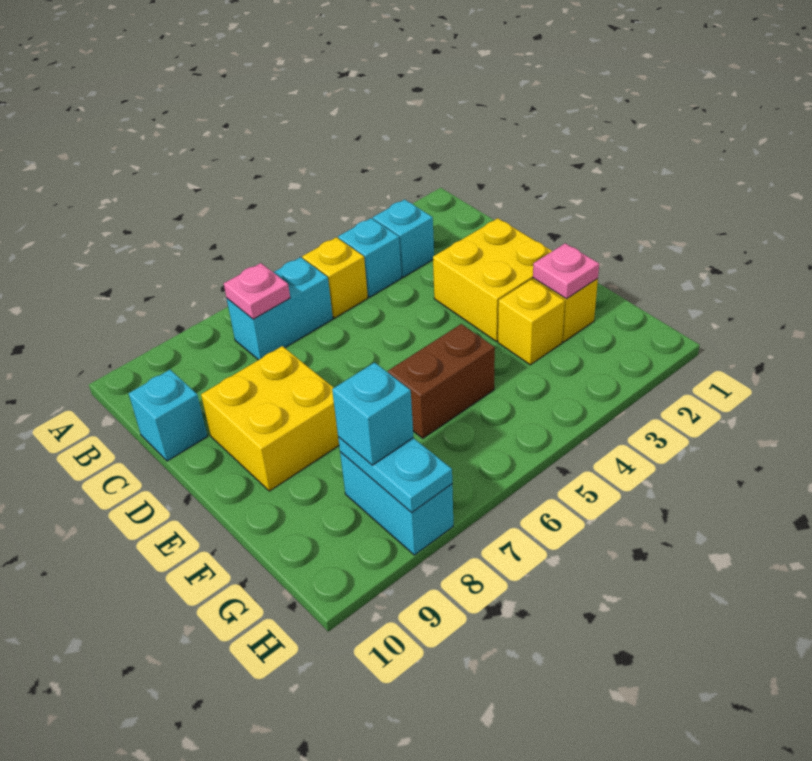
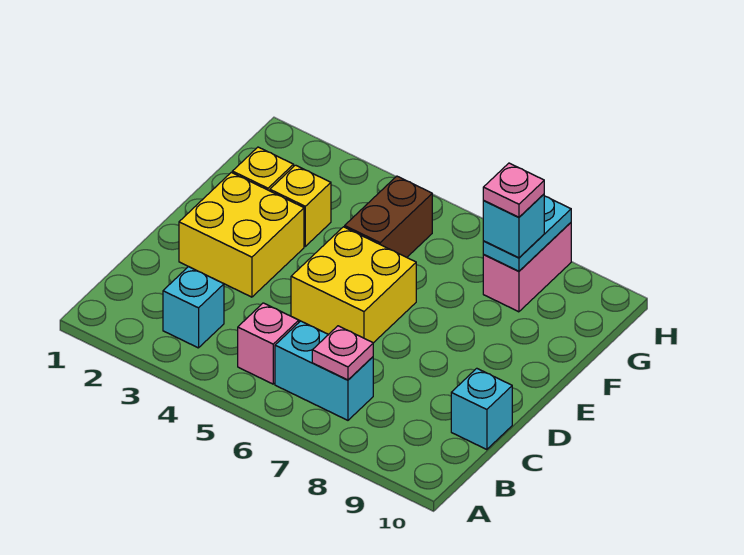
cyan 1x1 brick [338,218,402,297] -> none
yellow 1x1 brick [302,237,368,318] -> pink 1x1 brick [238,303,299,384]
yellow 2x2 brick [201,346,339,491] -> yellow 2x2 brick moved to [291,227,416,343]
pink 1x1 plate [533,243,599,299] -> pink 1x1 plate moved to [483,163,544,217]
brown 1x2 brick [388,324,495,438] -> brown 1x2 brick turned to [345,176,432,257]
cyan 1x2 brick [340,452,453,555] -> pink 1x2 brick [483,223,571,312]

